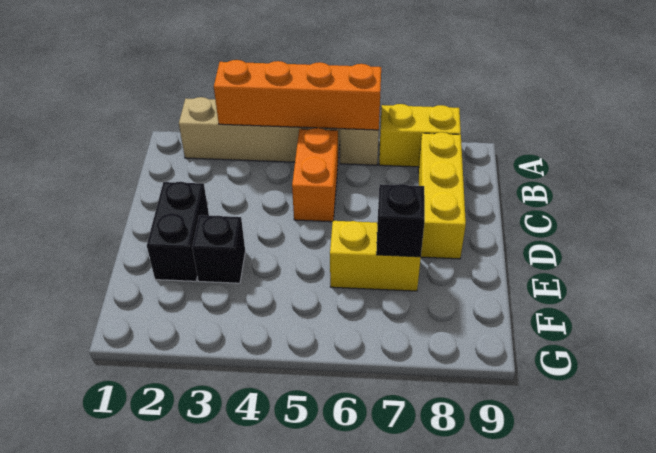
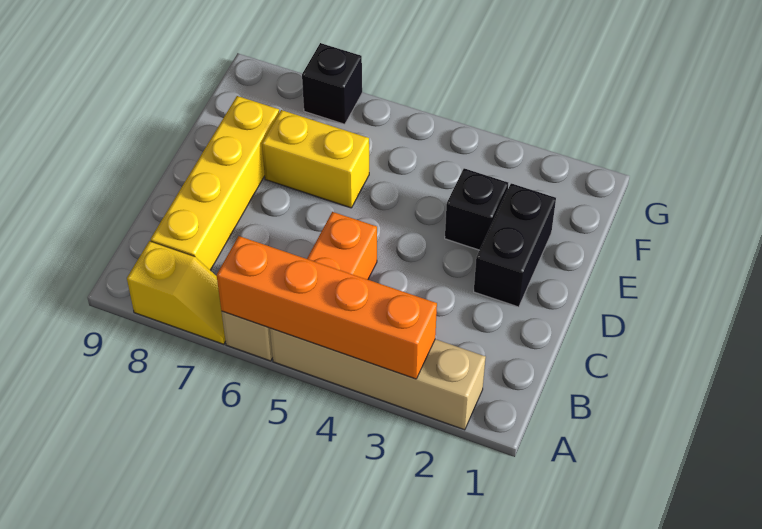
yellow 1x2 brick [379,104,461,167] -> yellow 1x2 slope [127,241,226,344]
yellow 1x3 brick [418,132,466,259] -> yellow 1x4 brick [150,96,279,270]
black 1x1 brick [376,184,425,257] -> black 1x1 brick moved to [302,43,362,124]

